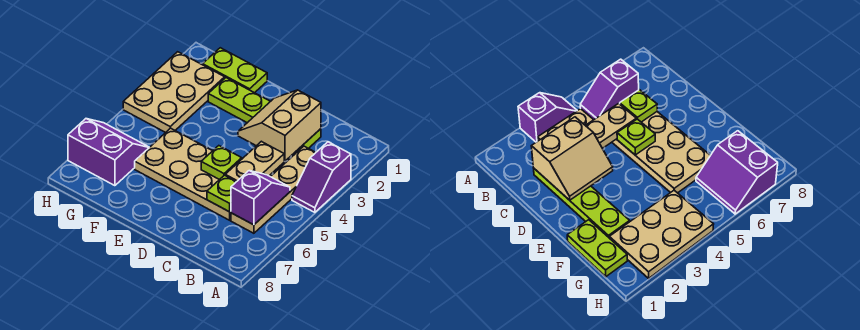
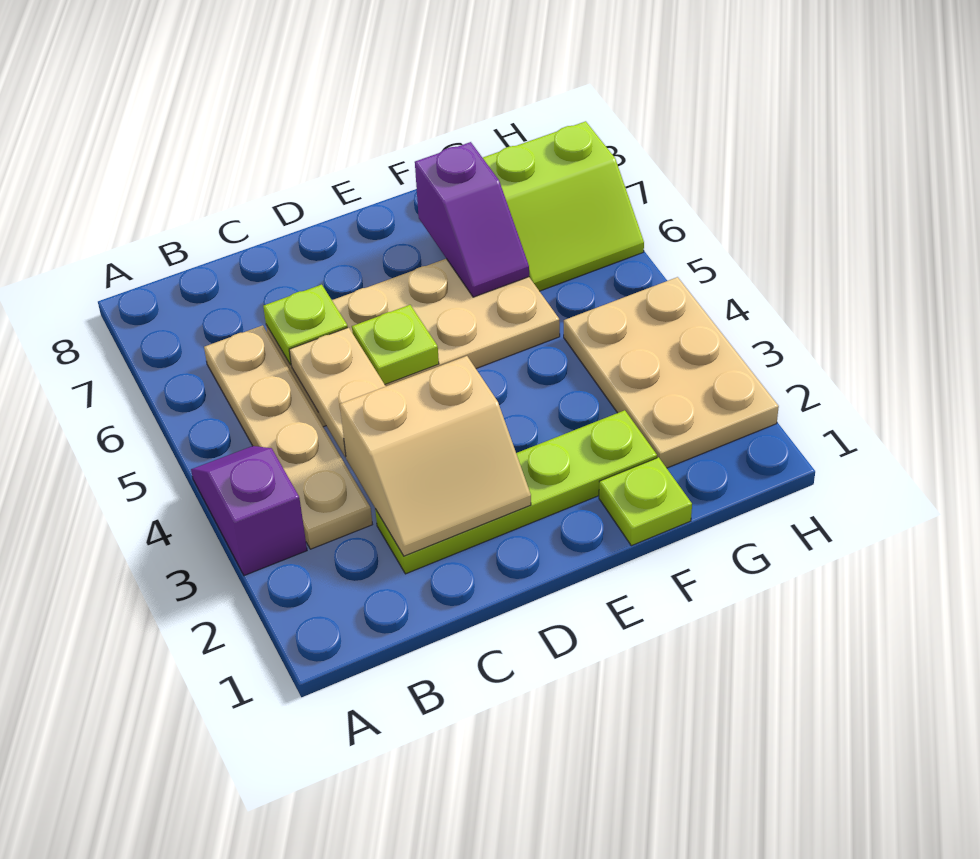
purple 1x2 slope [231,171,290,225] -> purple 1x2 slope moved to [415,142,529,297]
tan 2x2 slope [238,90,321,161] -> tan 2x2 slope turned to [340,356,531,556]
lime 1x2 plate [203,48,267,93] -> lime 1x1 plate [599,457,692,546]
purple 2x2 slope [68,119,149,186] -> lime 2x2 slope [483,121,644,291]

